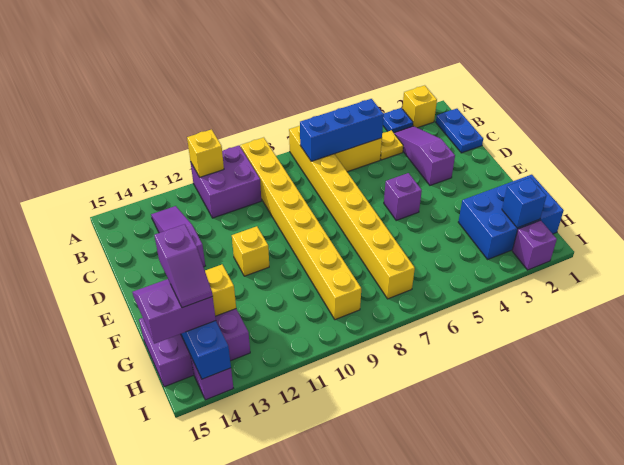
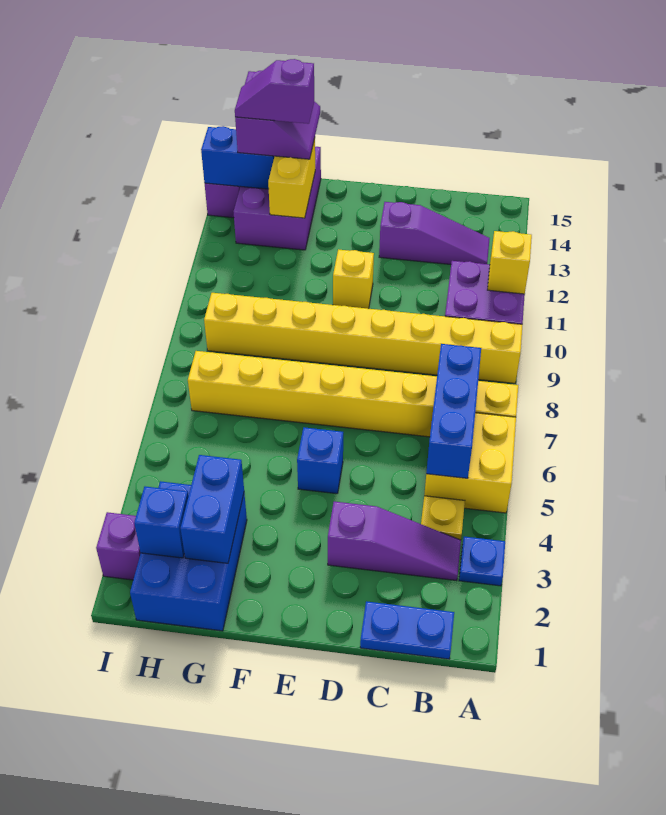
yellow 1x1 brick [402,85,437,128] -> none
purple 1x1 brick [384,173,422,220] -> blue 1x1 brick [297,427,343,494]
none -> blue 1x2 brick [180,455,244,563]

